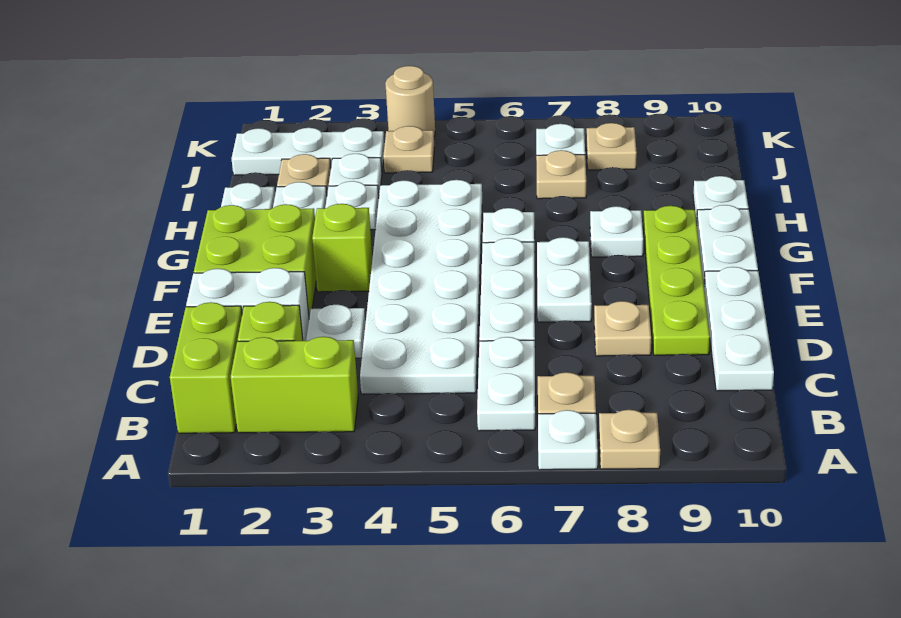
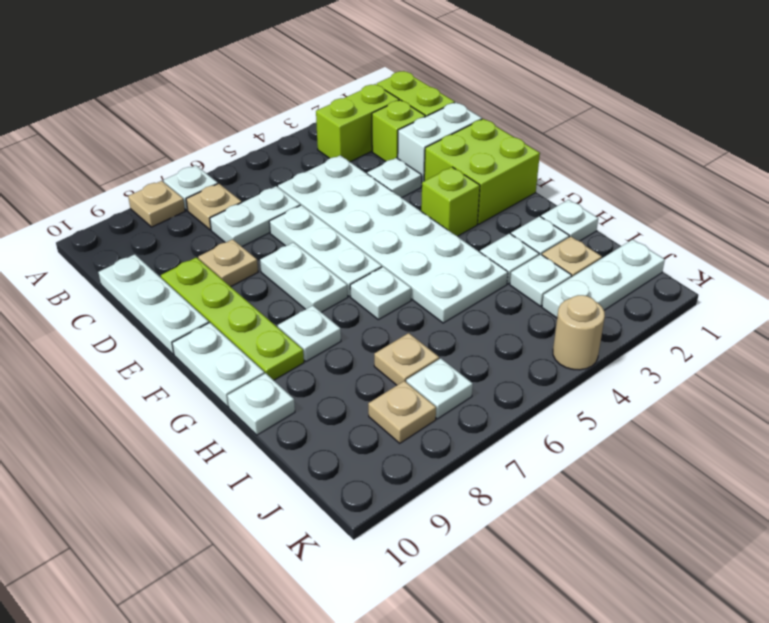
white 1x2 plate [477,337,535,431] -> white 1x2 plate turned to [210,186,300,246]
tan 1x1 plate [383,126,434,173] -> none

